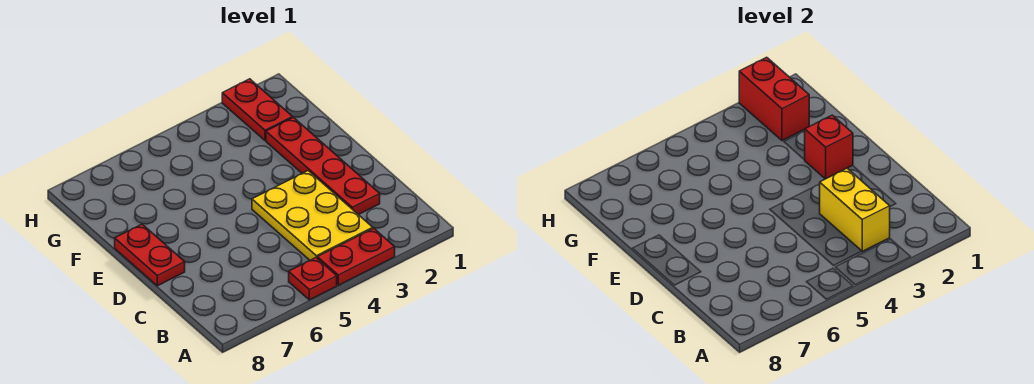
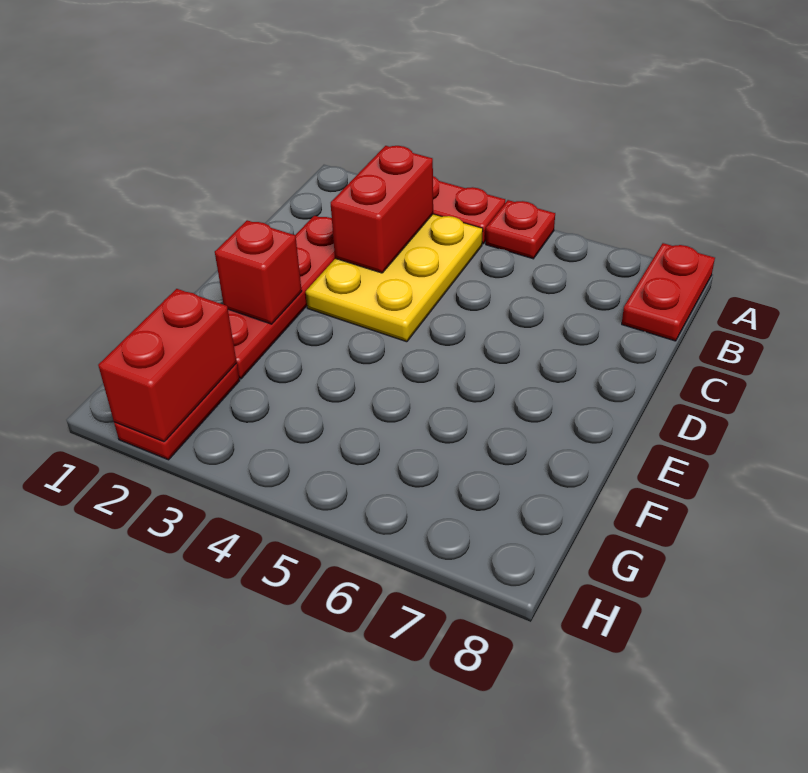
yellow 1x2 brick [820,168,890,251] -> red 1x2 brick [331,146,433,273]
red 1x2 plate [115,224,185,286] -> red 1x2 plate moved to [622,243,715,341]

